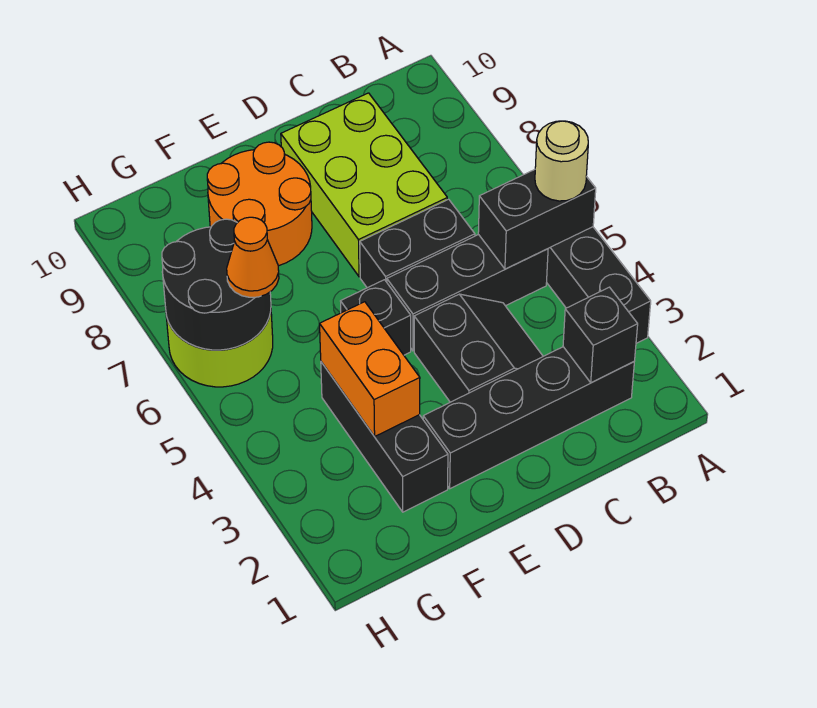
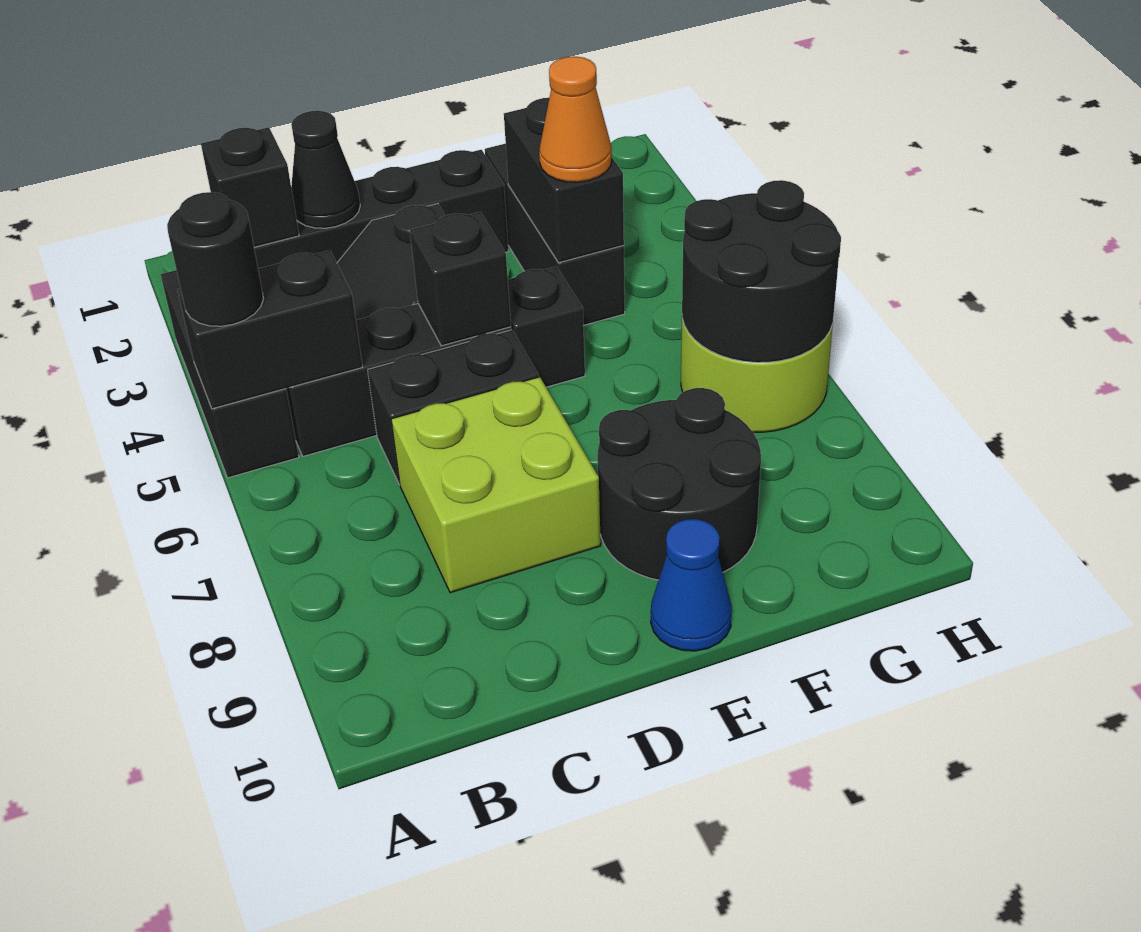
tan 1x1 round brick [535,121,588,201] -> black 1x1 round brick [167,192,263,326]
none -> black 1x1 cone [291,111,360,228]
lime 2x3 brick [281,93,447,277] -> lime 2x2 brick [391,377,601,593]
none -> black 1x1 brick [410,212,511,346]
orange 2x2 round brick [207,142,312,266] -> black 2x2 round brick [597,388,761,580]
none -> blue 1x1 cone [651,519,732,651]
orange 1x2 brick [320,302,420,437] -> black 1x2 brick [504,98,624,263]
orange 1x1 cone [227,217,279,297] -> orange 1x1 cone moved to [539,57,612,182]

